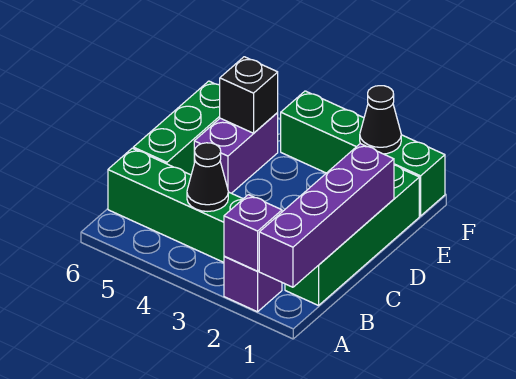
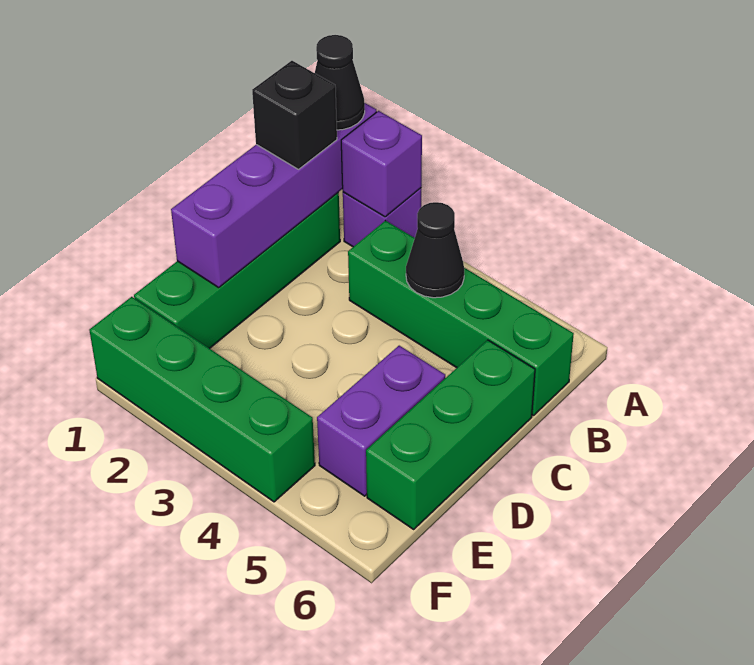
black 1x1 brick [220,57,278,133] -> black 1x1 brick moved to [252,61,337,169]
black 1x1 cone [360,86,401,154] -> black 1x1 cone moved to [315,35,365,130]

